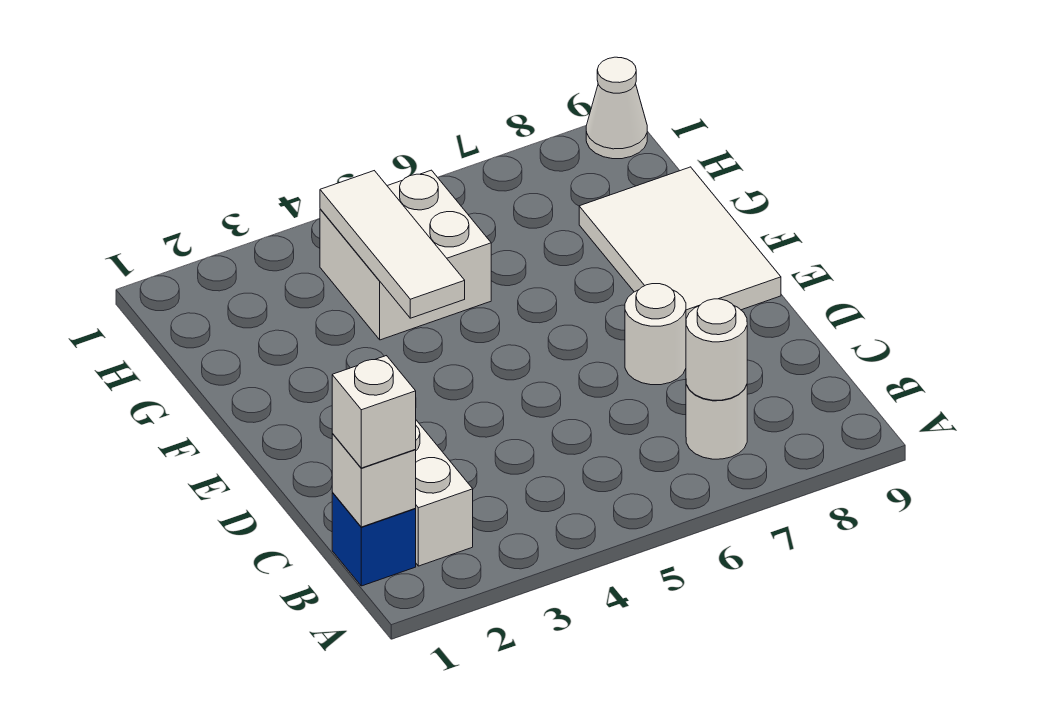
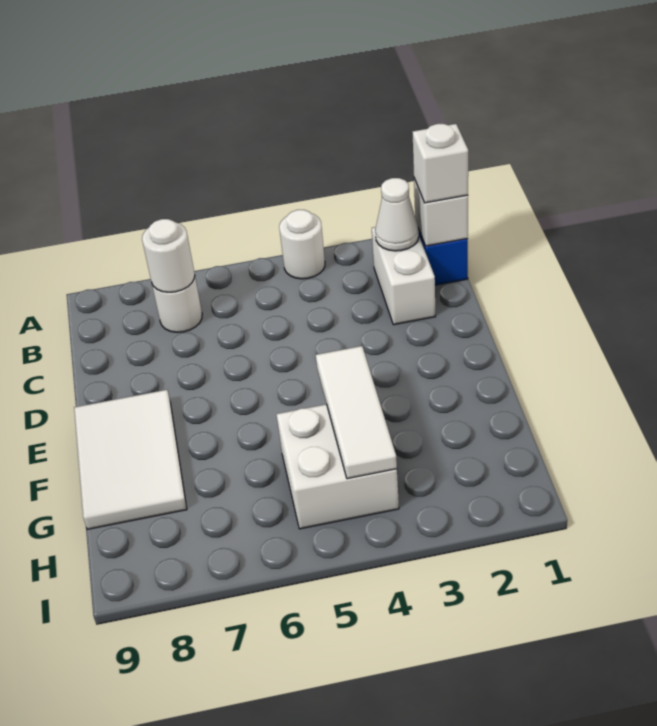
white 1x1 round brick [625,284,686,385] -> white 1x1 round brick moved to [279,210,325,279]
white 1x1 cone [586,57,647,159] -> white 1x1 cone moved to [375,178,419,251]

